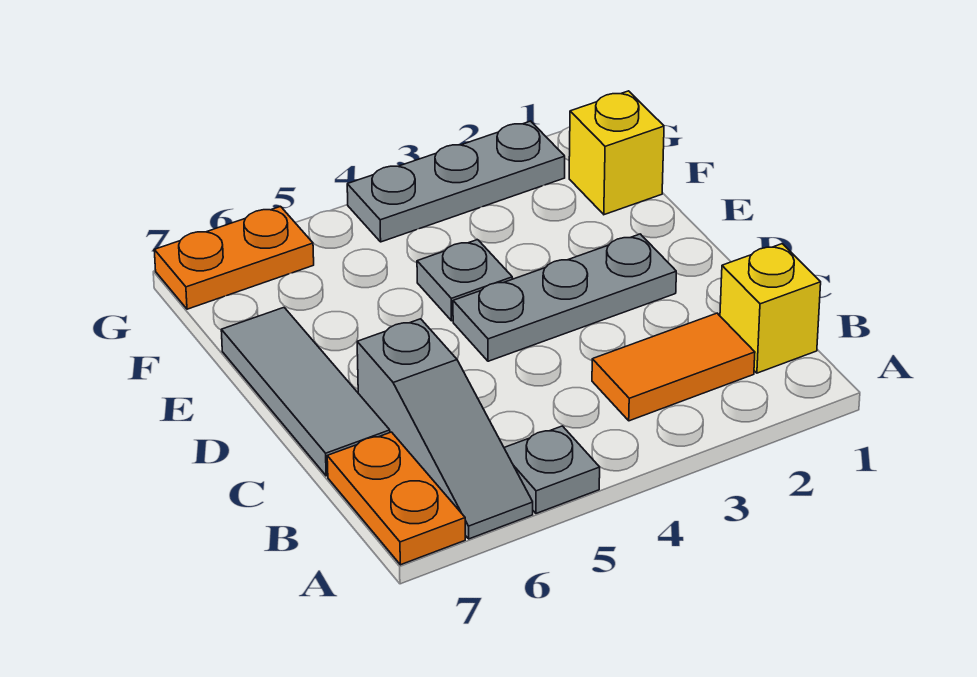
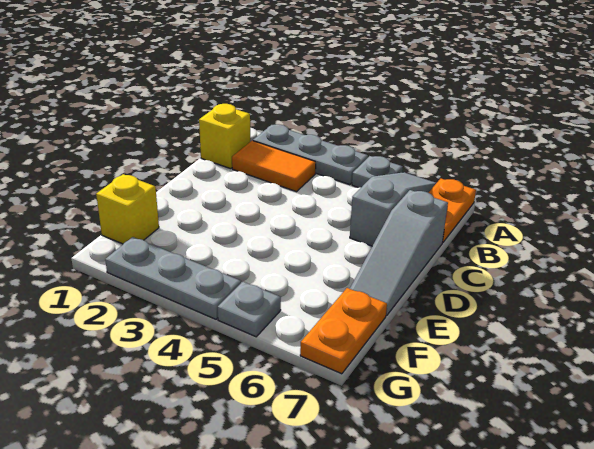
grey 1x3 tile [221,308,390,476] -> grey 1x3 slope [350,190,448,316]
grey 1x3 plate [453,234,676,361] -> grey 1x3 plate moved to [253,124,368,185]
grey 1x1 plate [417,240,512,321] -> grey 1x1 plate moved to [218,282,281,337]
orange 1x2 plate [154,207,314,309] -> orange 1x2 plate turned to [300,288,387,374]

